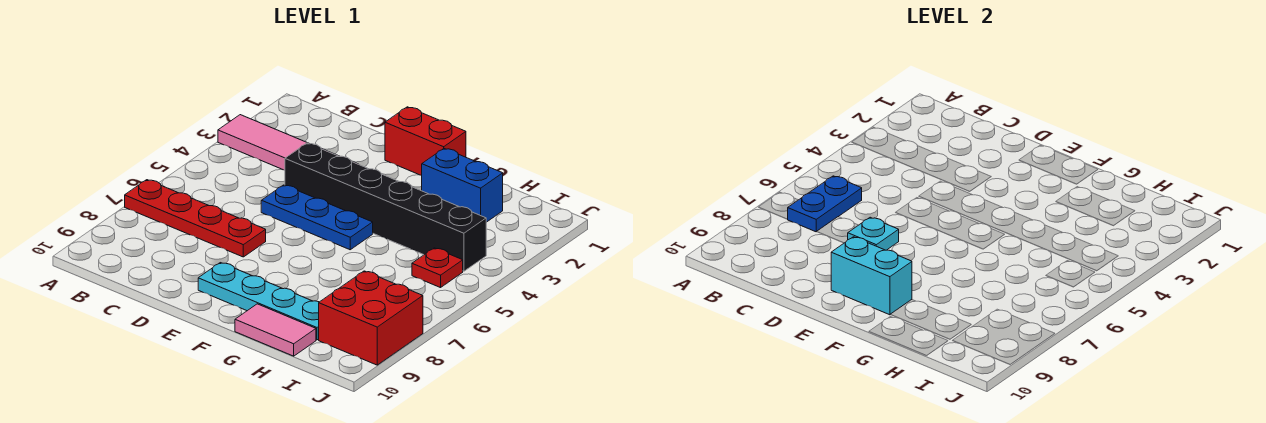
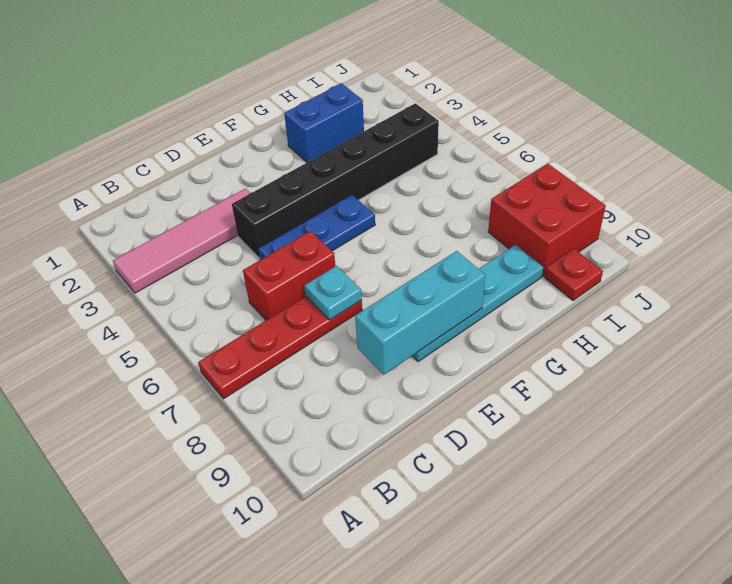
blue 1x2 plate [787,176,862,232] -> none
red 1x2 brick [385,107,466,176] -> red 1x2 brick moved to [243,231,335,320]
cyan 1x2 brick [831,237,912,315] -> cyan 1x3 brick [355,251,485,375]
pink 1x2 tile [235,304,316,356] -> none
red 1x1 plate [412,248,463,288] -> red 1x1 plate moved to [545,249,603,301]

